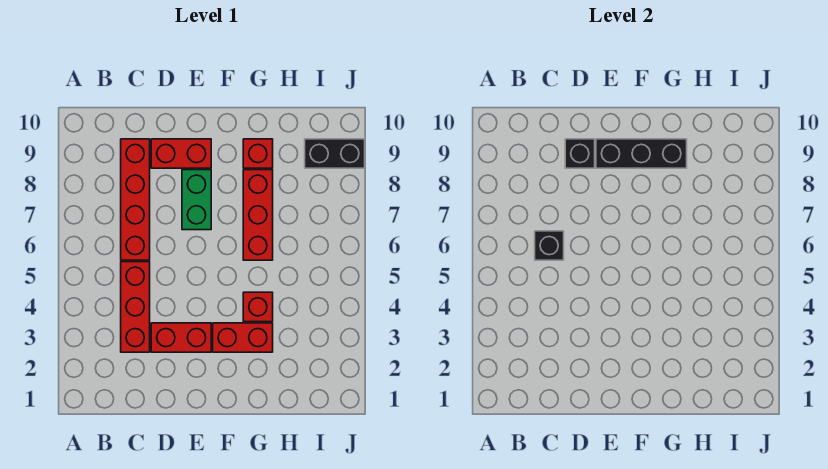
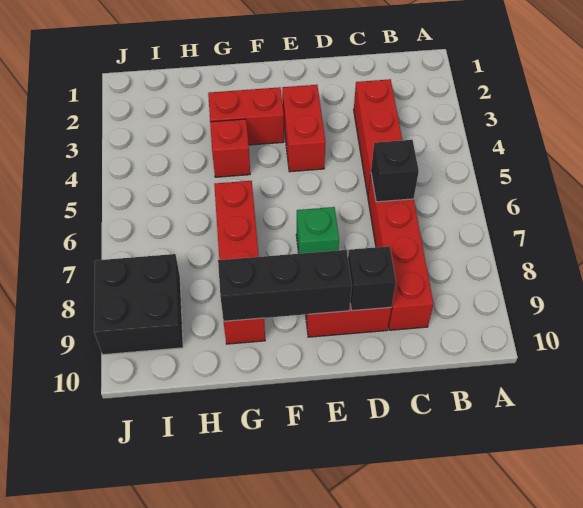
red 1x2 brick [151,323,211,352] -> red 1x2 brick turned to [282,85,325,172]
green 1x2 brick [182,170,211,230] -> green 1x1 brick [296,207,339,254]
black 1x2 brick [305,139,365,168] -> black 2x2 brick [94,254,183,355]

